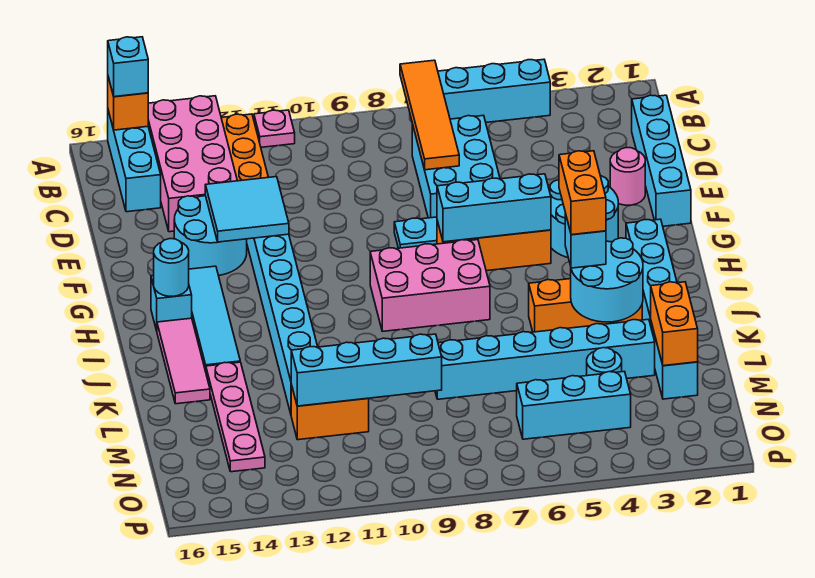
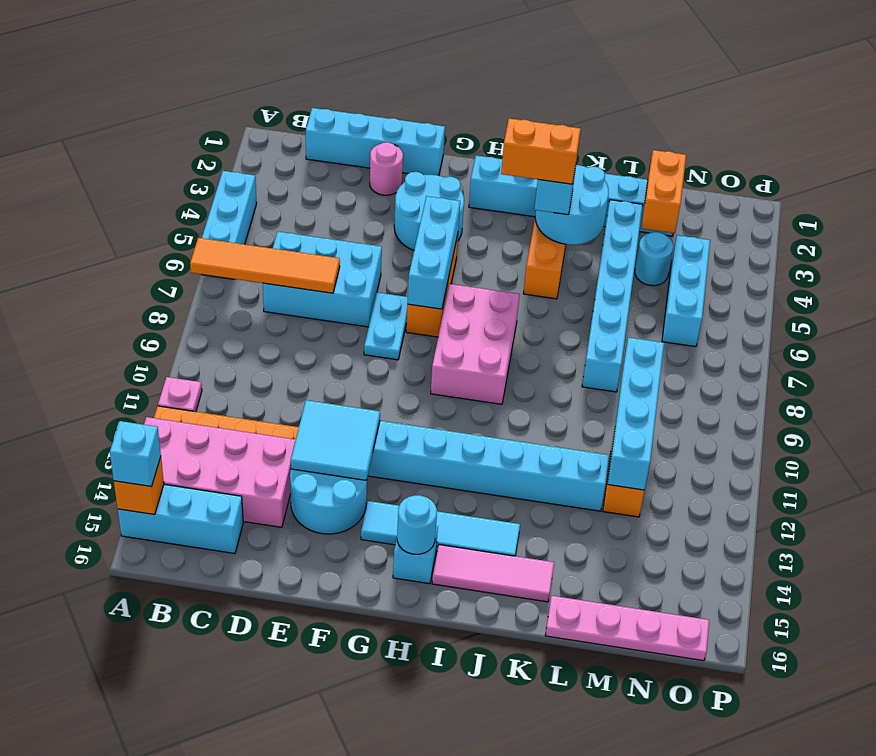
pink 1x4 plate [206,362,265,472] -> pink 1x4 plate moved to [545,596,709,661]
orange 1x2 brick [651,282,698,366] -> orange 1x2 brick turned to [642,150,686,233]

